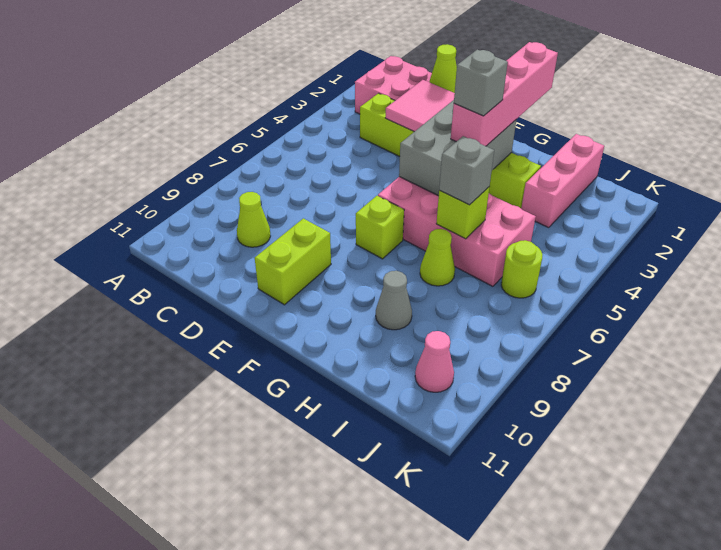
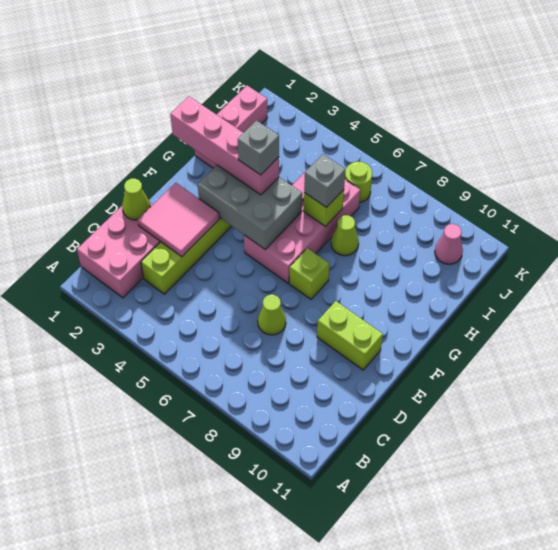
lime 1x1 cone [237,192,270,247] -> lime 1x1 cone moved to [258,295,286,335]
grey 1x1 cone [376,271,412,330] -> none
pink 1x3 brick [521,134,604,228] -> pink 1x3 brick turned to [195,86,267,168]

